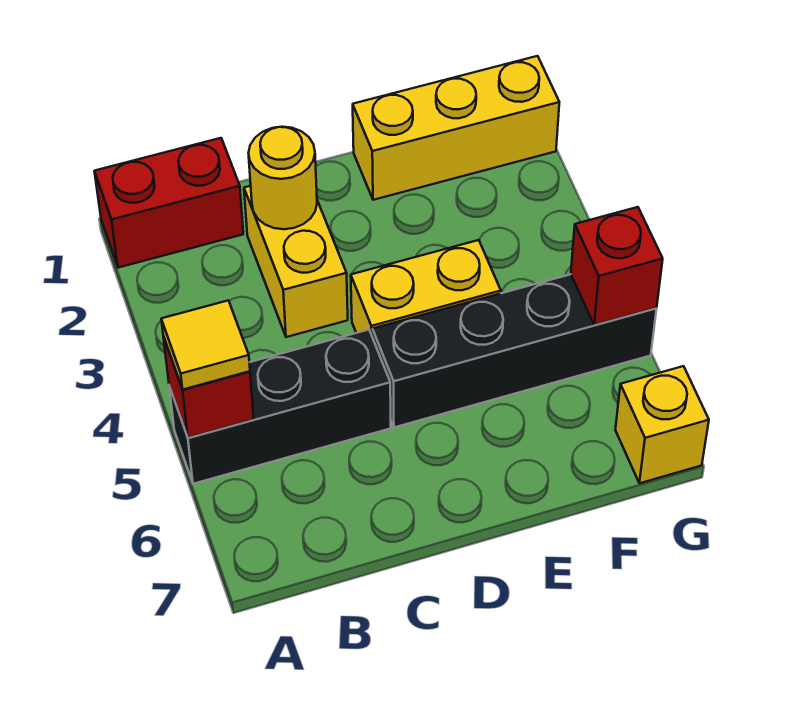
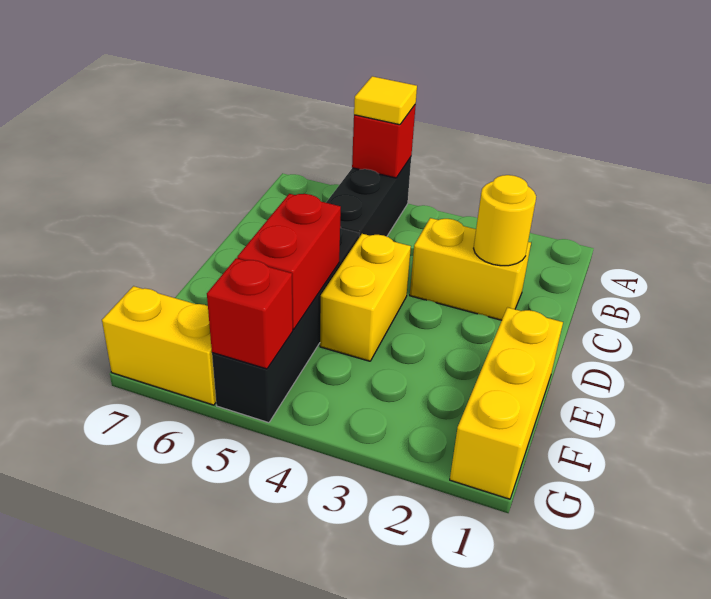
red 1x2 brick [95,138,243,268] -> red 1x2 brick moved to [237,194,341,329]
yellow 1x1 brick [615,366,709,483] -> yellow 1x2 brick [102,286,216,405]

